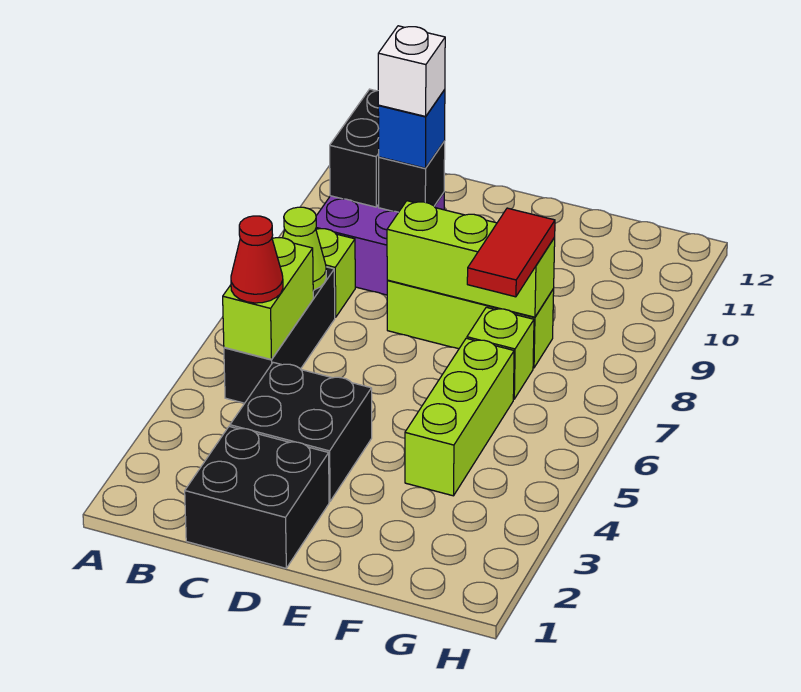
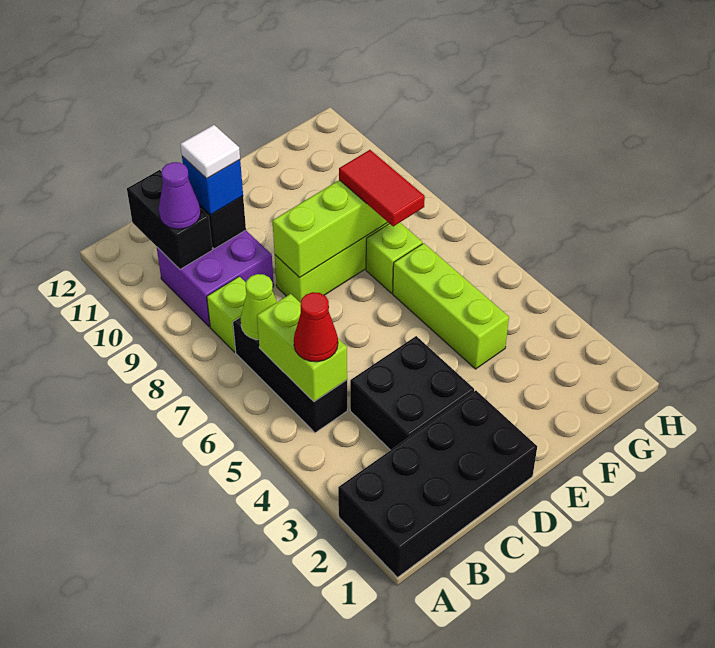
none -> purple 1x1 cone [159,162,201,229]
black 2x2 brick [185,426,329,568] -> black 2x4 brick [338,390,537,577]
white 1x1 brick [378,26,445,116] -> white 1x1 tile [180,125,240,179]

